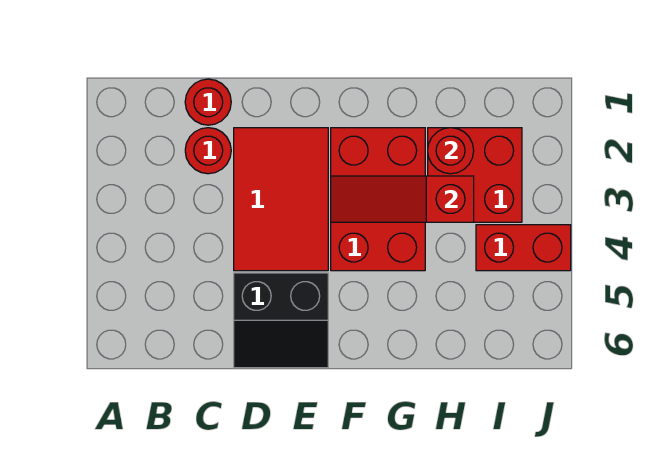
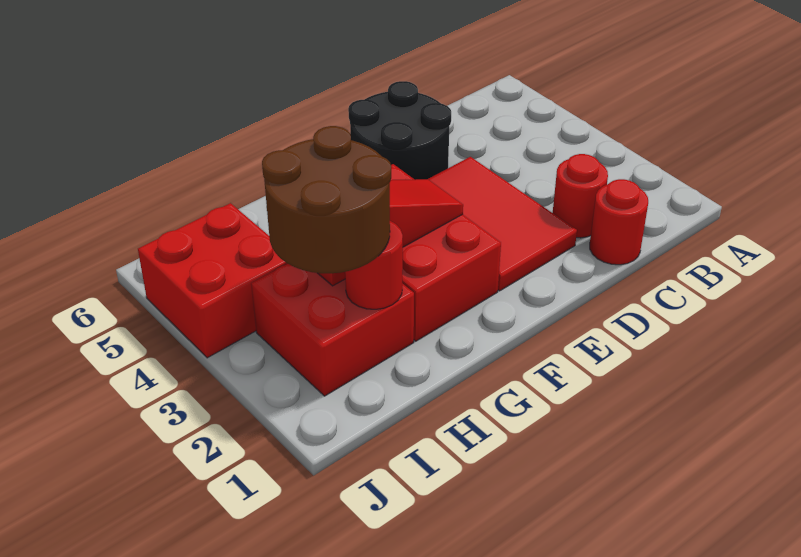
black 2x2 slope [234,273,328,368] -> black 2x2 round brick [348,81,451,180]
none -> brown 2x2 round brick [262,126,391,273]
red 1x2 brick [476,225,571,271] -> red 2x2 brick [138,203,288,358]

